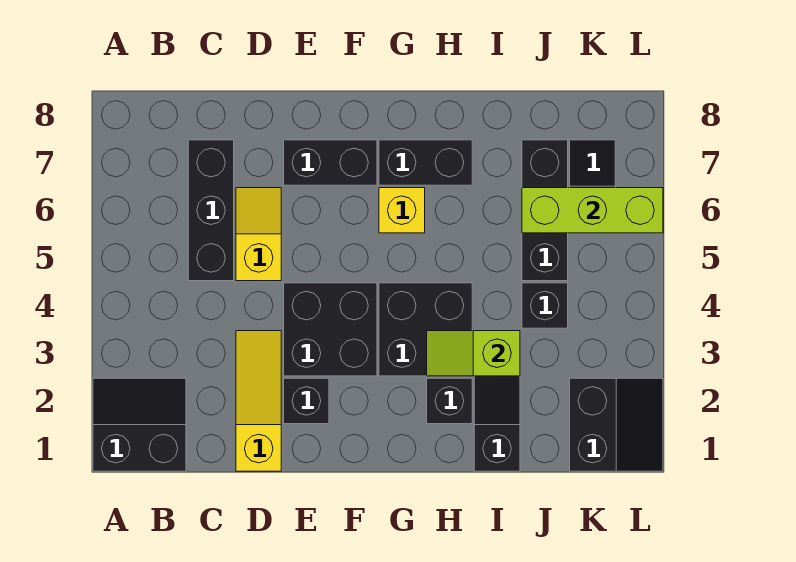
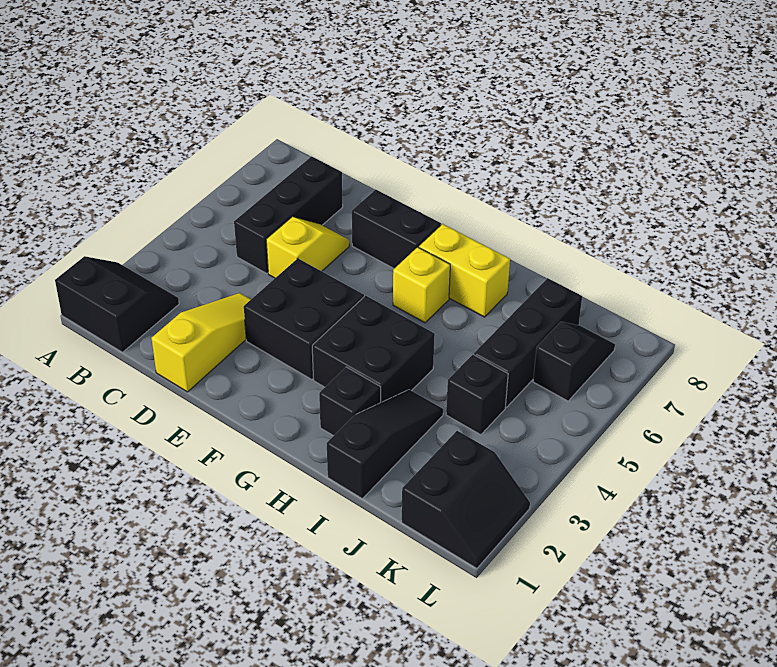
black 1x1 brick [284,378,329,424] -> none
black 1x2 brick [379,140,472,185] -> yellow 1x2 brick [419,224,510,317]
lime 1x2 slope [427,331,520,376] -> none
lime 1x3 brick [522,188,663,233] -> none

